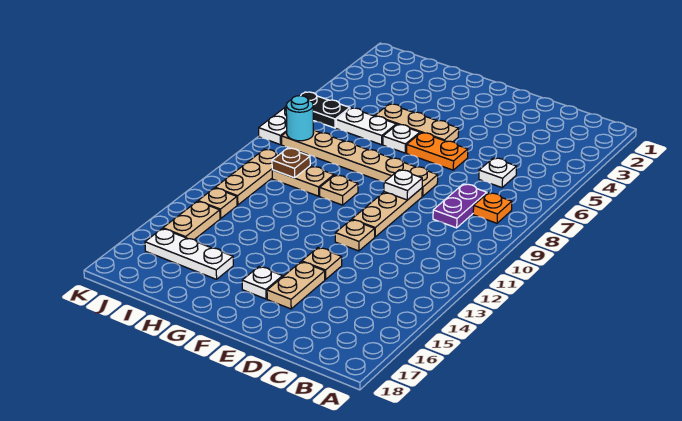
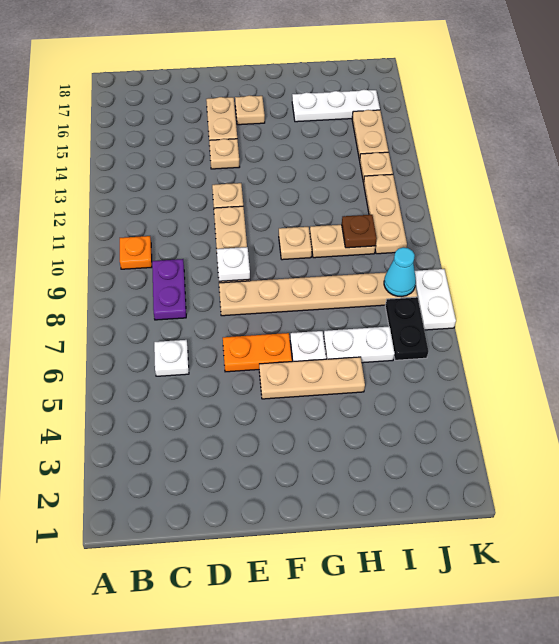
orange 1x1 plate [473,193,512,223] -> orange 1x1 plate moved to [120,236,152,269]
white 1x1 plate [242,267,283,299] -> tan 1x1 plate [235,95,265,125]
black 1x2 plate [301,92,350,128] -> black 1x2 plate turned to [385,297,428,360]
cyan 1x1 round brick [286,96,313,141] -> cyan 1x1 cone [384,247,416,297]

